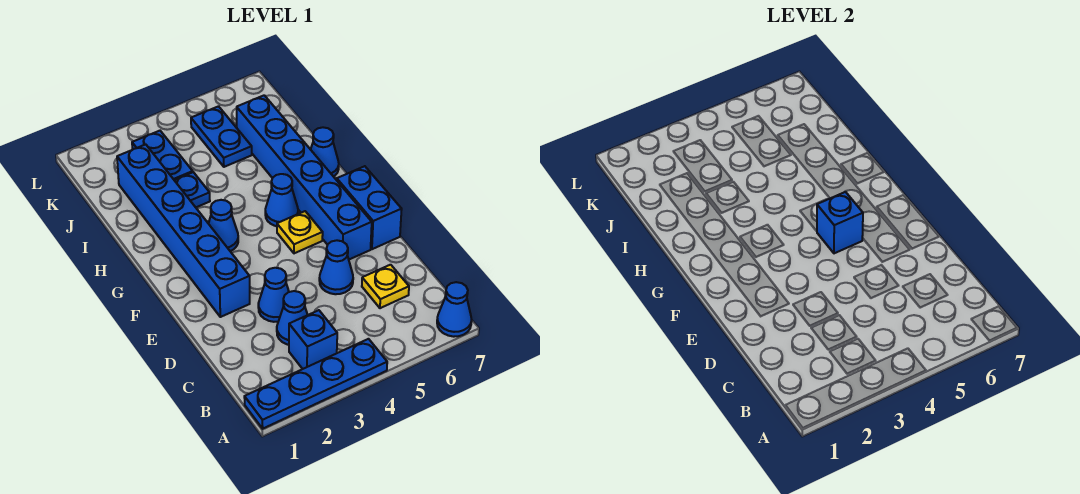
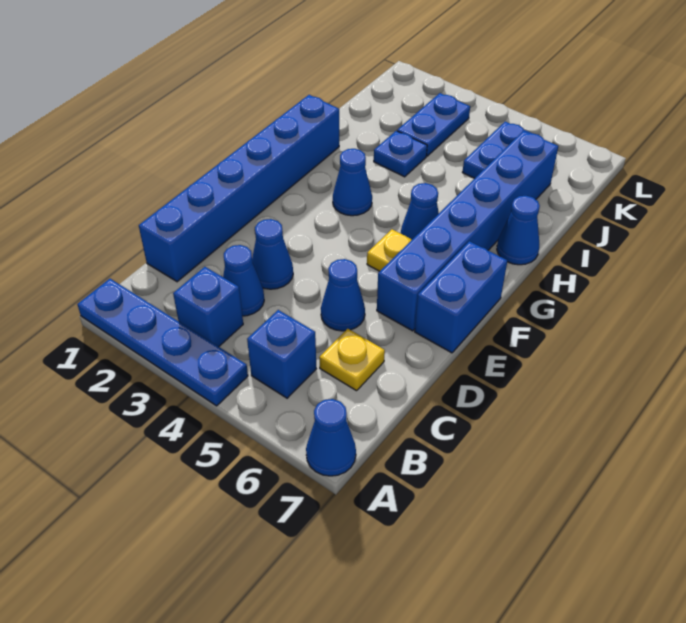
blue 1x6 brick [117,144,250,317] -> blue 1x6 brick moved to [139,95,339,282]
blue 1x1 brick [817,192,863,253] -> blue 1x1 brick moved to [247,310,316,398]

